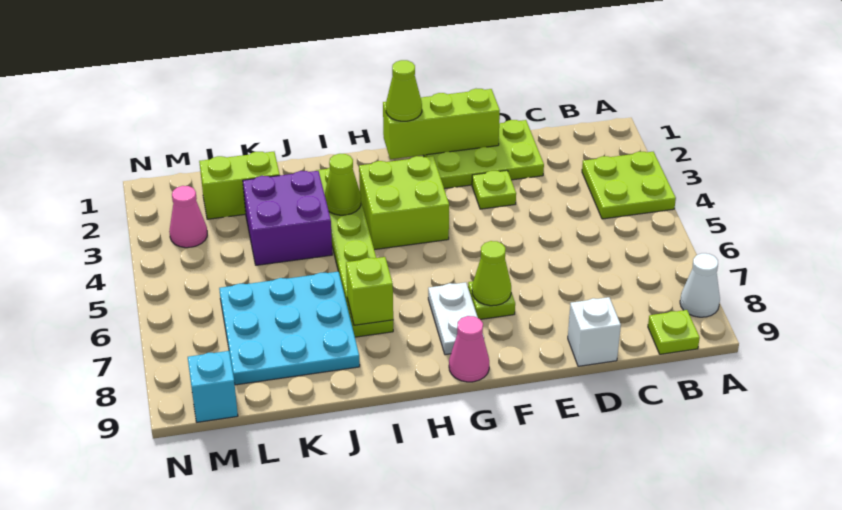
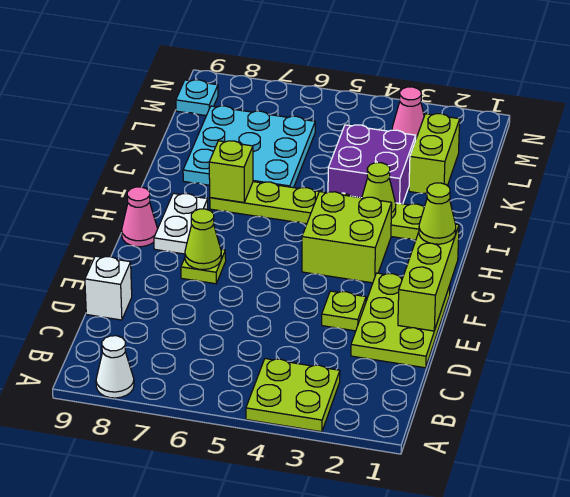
lime 1x1 plate [648,310,700,354] -> none
white 1x2 plate [428,282,484,355] -> white 1x2 plate turned to [154,193,208,254]
cyan 1x1 brick [188,351,238,422] -> cyan 1x1 plate [176,80,218,116]

